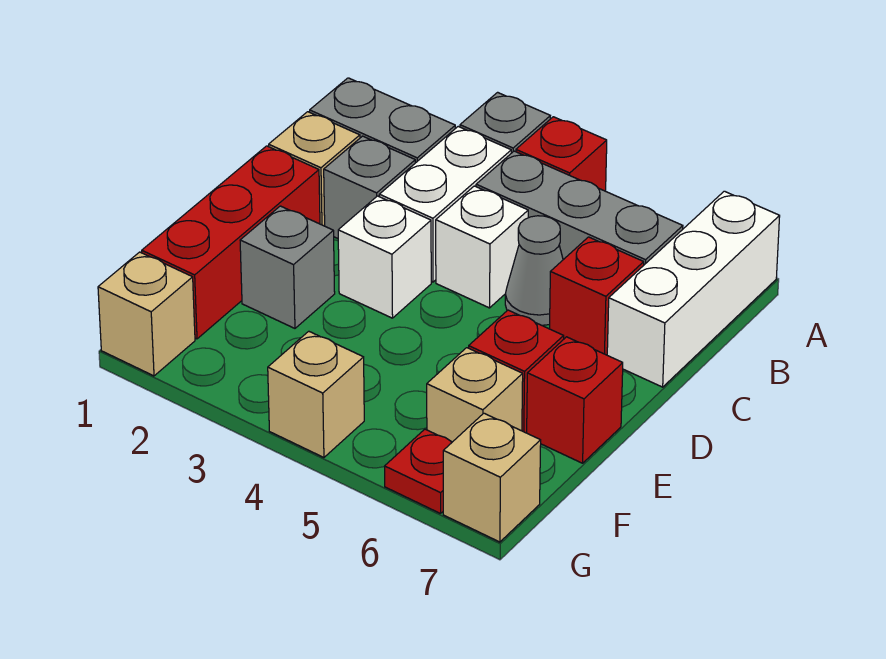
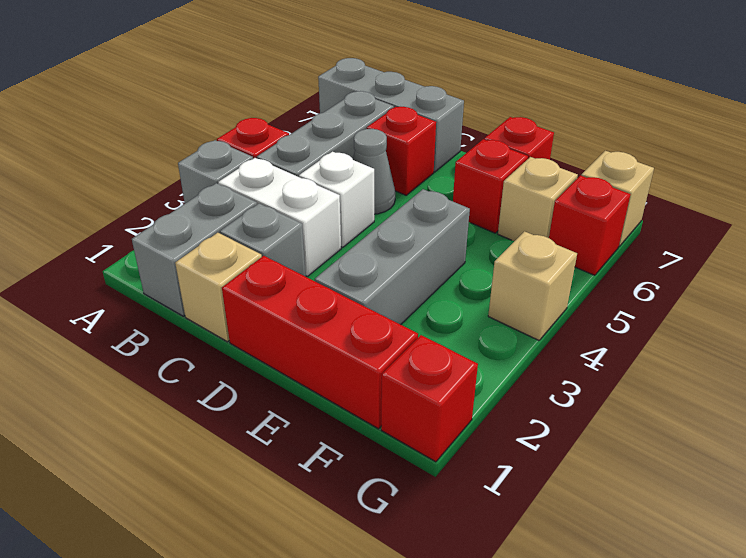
white 1x3 brick [607,191,780,387] -> grey 1x3 brick [318,58,464,172]
white 1x1 brick [338,196,431,318] -> none
grey 1x1 brick [240,206,335,328] -> grey 1x3 brick [315,189,470,325]
tan 1x1 brick [98,252,195,376] -> red 1x1 brick [381,335,478,462]
red 1x1 plate [385,429,452,514] -> red 1x1 brick [549,176,630,275]

